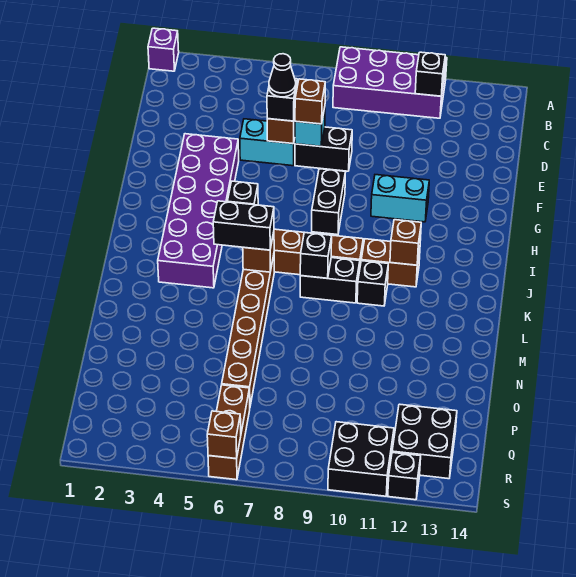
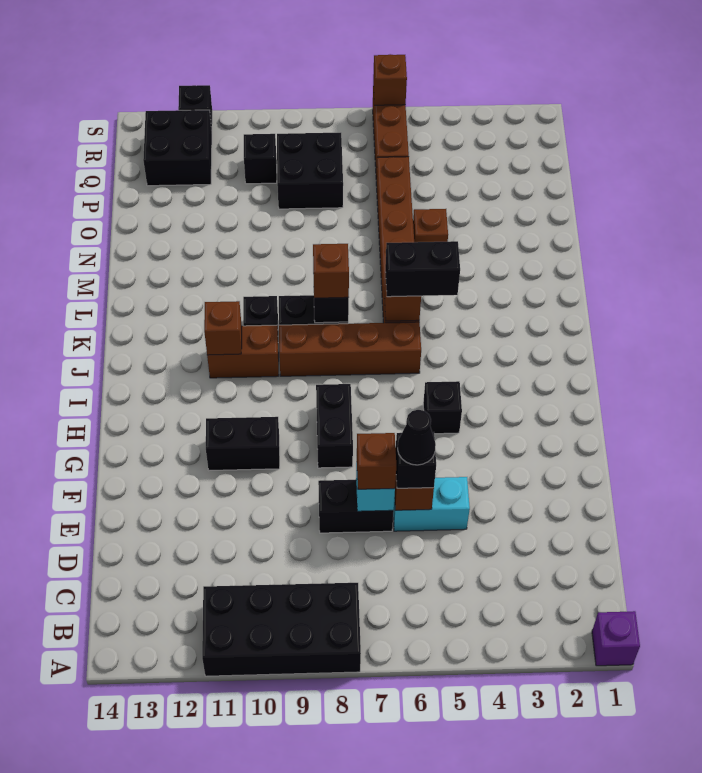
purple 2x4 brick [333,47,447,118] -> black 2x4 brick [202,583,361,676]
black 1x1 brick [415,52,445,96] -> black 1x1 brick moved to [244,134,277,184]
purple 2x6 brick [158,134,239,288] -> none
cyan 1x2 brick [371,175,429,222] -> black 1x2 brick [206,417,280,470]
none -> brown 1x1 brick [313,244,349,298]
none -> brown 1x1 brick [413,209,448,242]
black 2x2 brick [328,422,394,496] -> black 2x2 brick moved to [277,133,343,209]

